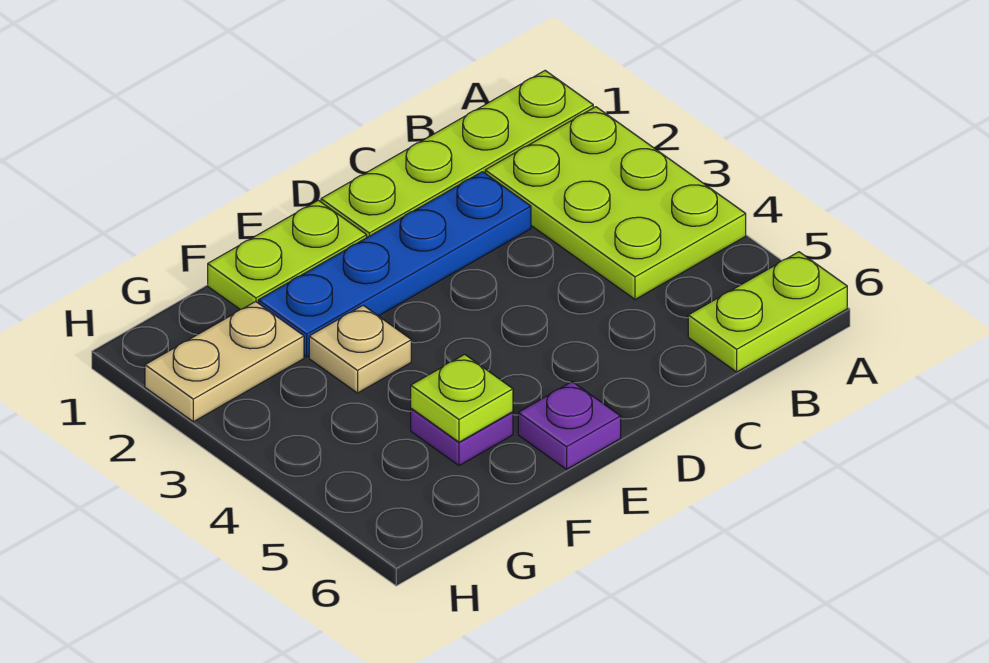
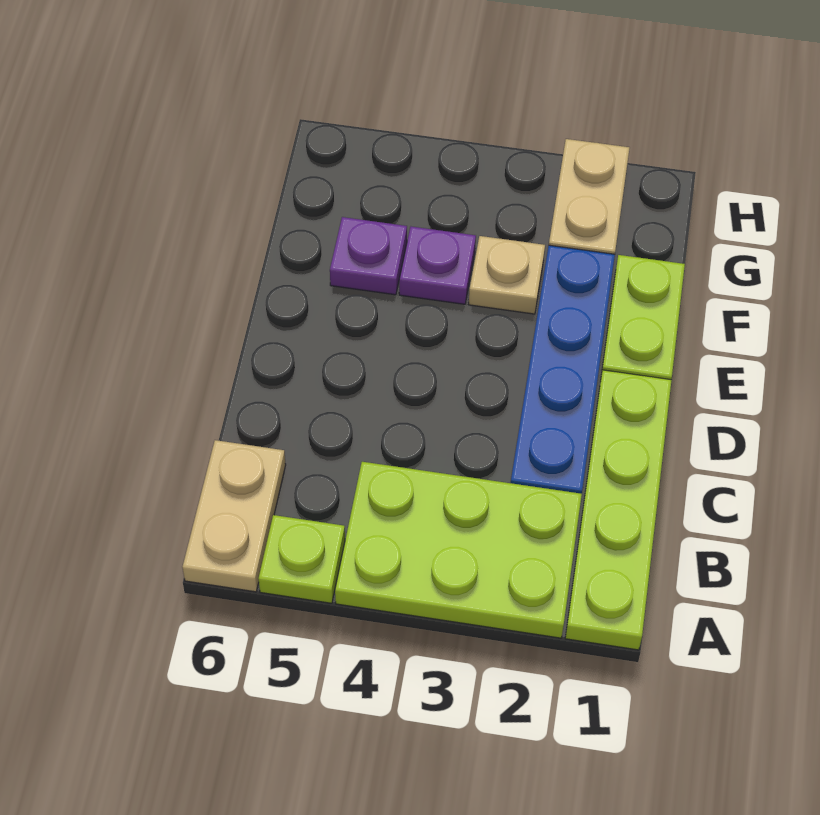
lime 1x2 plate [688,252,847,372] -> tan 1x2 plate [182,440,286,592]
purple 1x1 plate [518,382,621,469] -> purple 1x1 plate moved to [399,227,476,304]
lime 1x1 plate [411,354,513,442] -> lime 1x1 plate moved to [259,515,345,603]

